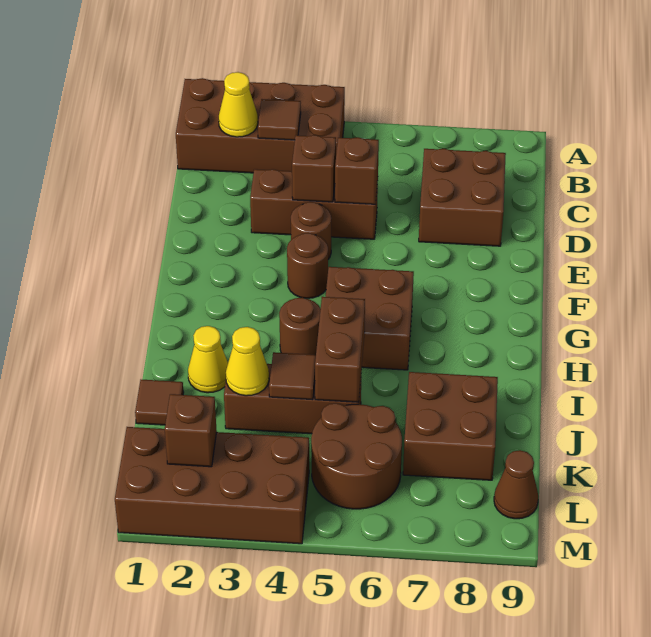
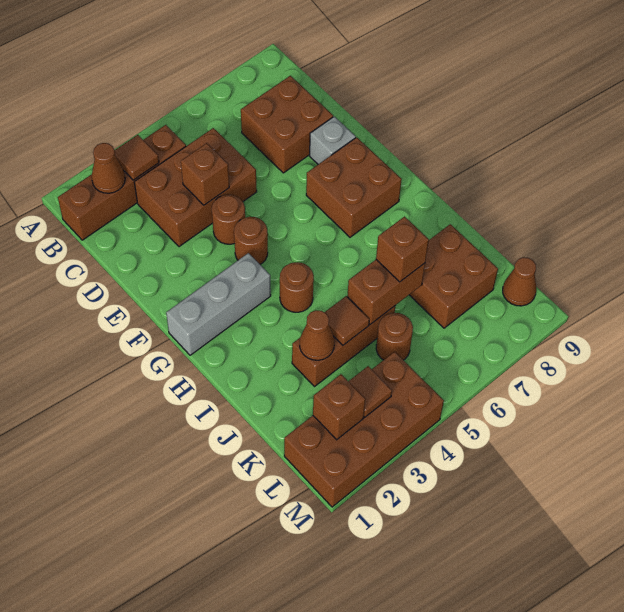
brown 2x4 brick [176,78,345,173] -> brown 1x4 brick [58,125,186,240]
yellow 1x1 cone [219,72,258,137] -> brown 1x1 cone [92,143,125,193]
brown 1x3 brick [250,169,378,239] -> brown 2x3 brick [134,128,257,247]
brown 1x1 brick [335,137,379,204] -> brown 1x1 brick moved to [376,217,429,282]
none -> grey 1x1 brick [310,116,356,164]
none -> grey 1x3 brick [166,253,271,355]
brown 2x2 brick [326,267,414,370] -> brown 2x2 brick moved to [306,137,402,237]
yellow 1x1 cone [188,326,228,393] -> none
brown 1x2 brick [315,297,365,402] -> brown 1x2 brick turned to [347,260,425,324]
brown 1x1 tile [135,380,184,425] -> brown 1x1 tile moved to [348,366,392,417]
yellow 1x1 cone [226,327,269,396] -> brown 1x1 cone [300,310,334,360]
brown 2x2 round brick [311,403,402,509] -> brown 1x1 round brick [376,313,413,360]

